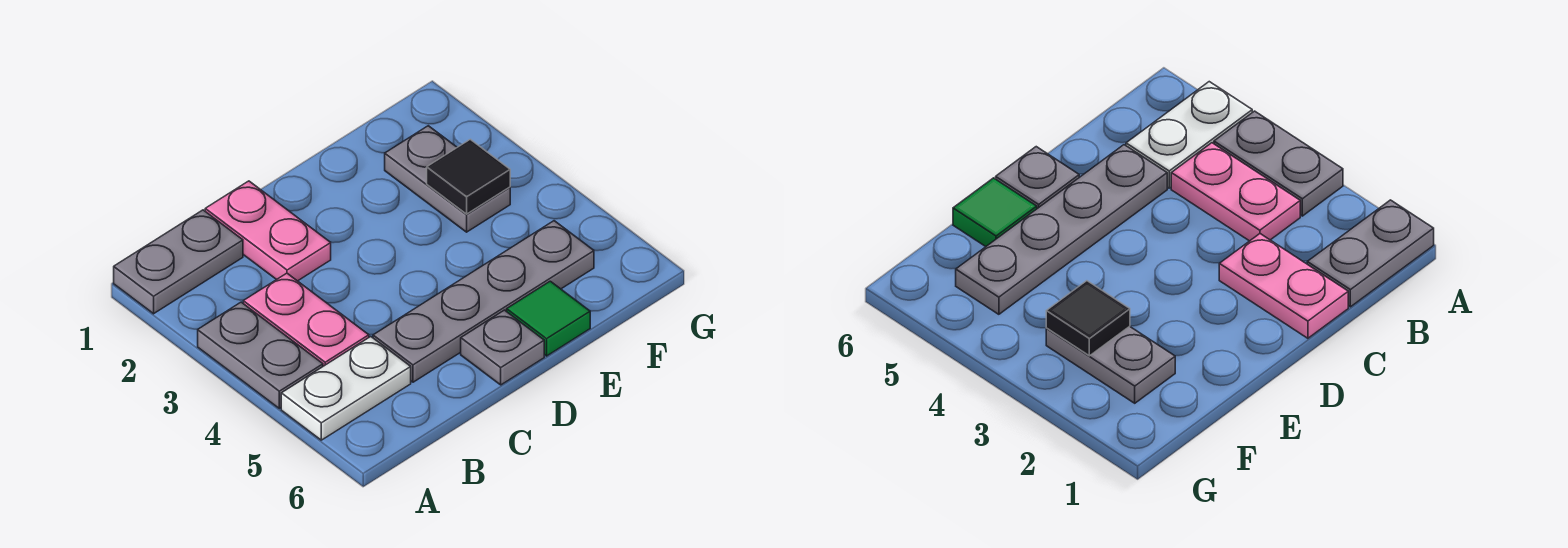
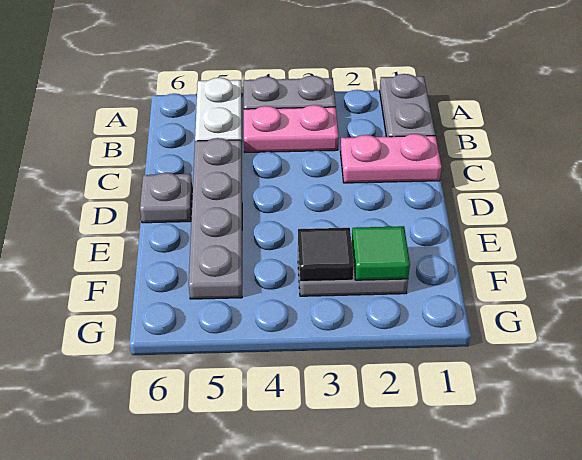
green 1x1 tile [507,281,590,356] -> green 1x1 tile moved to [351,226,410,280]

